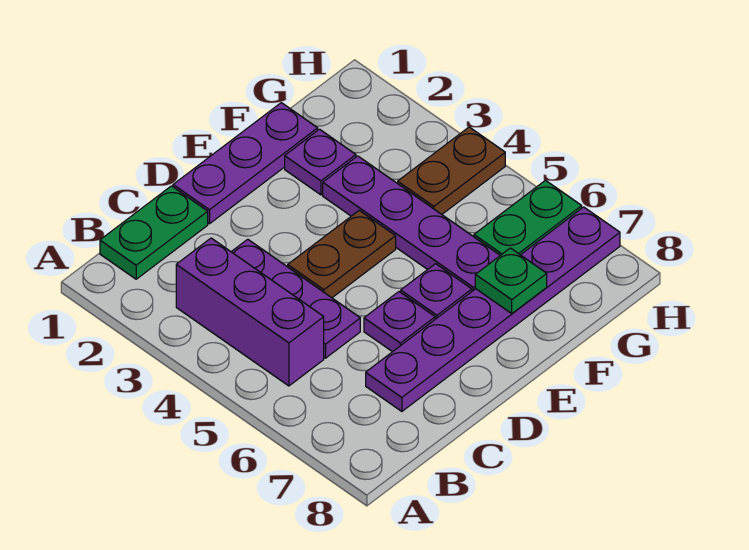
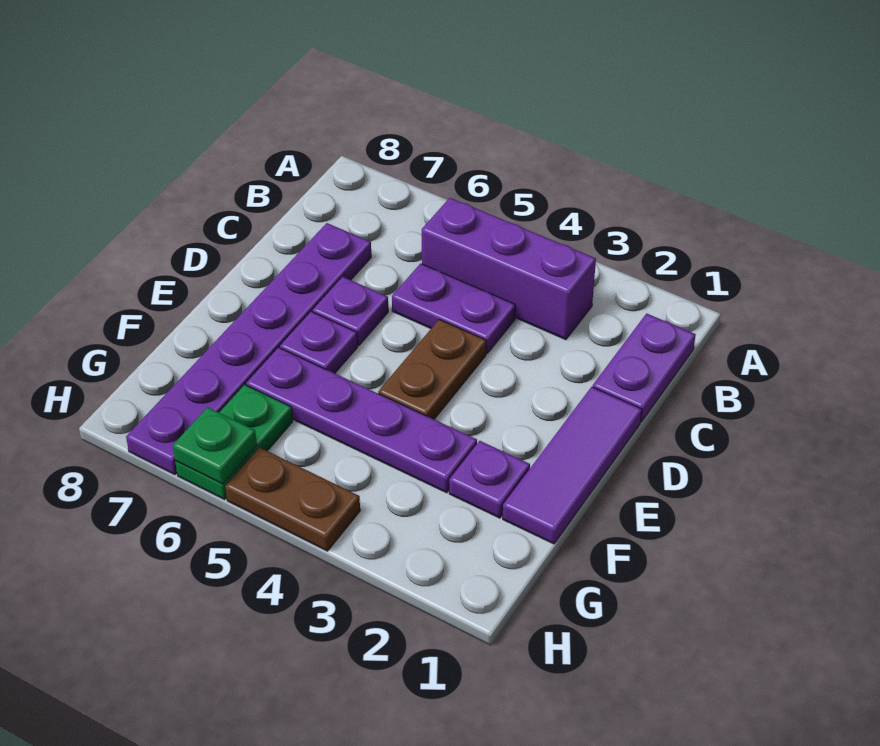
green 1x2 plate [100,186,208,279] -> purple 1x2 plate [593,313,696,422]
purple 1x3 plate [231,239,360,358] -> purple 1x2 plate [392,264,516,353]
purple 1x3 plate [173,103,318,224] -> purple 1x3 tile [503,387,642,544]
green 1x1 plate [475,248,547,314] -> green 1x1 plate moved to [173,407,257,484]
brown 1x2 plate [398,127,505,214] -> brown 1x2 plate turned to [225,447,360,551]

